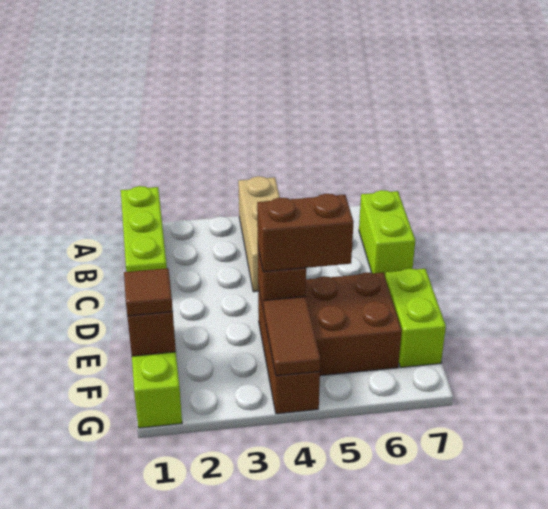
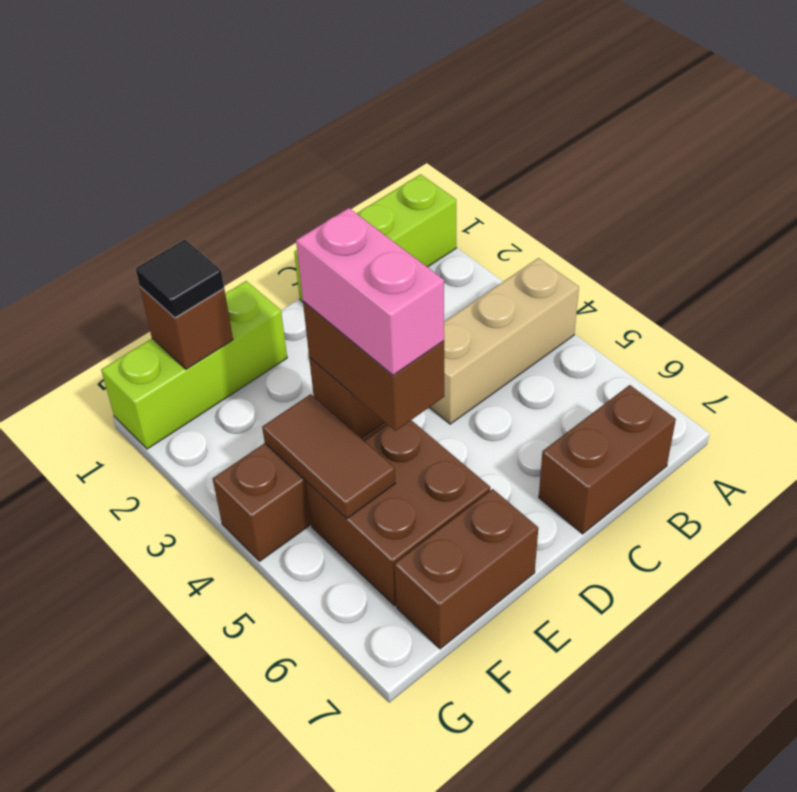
lime 1x2 brick [359,190,415,275] -> brown 1x2 brick [539,385,676,534]
none -> pink 1x2 brick [296,208,444,375]
lime 1x2 brick [385,269,446,368] -> brown 1x2 brick [394,489,538,649]
brown 1x1 tile [124,268,173,316] -> black 1x1 tile [136,240,224,318]
brown 1x2 tile [263,297,320,376] -> brown 1x2 tile turned to [262,394,395,519]

